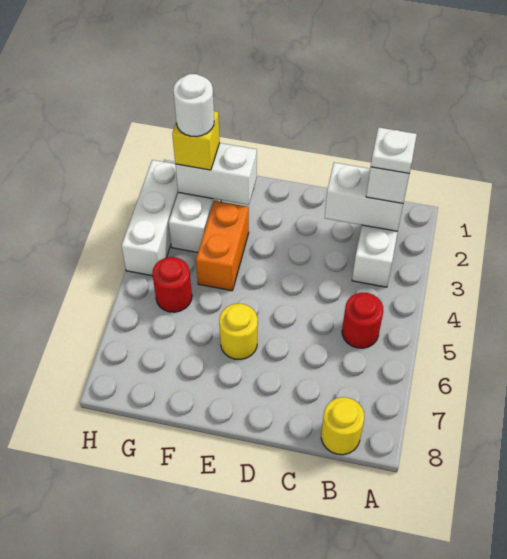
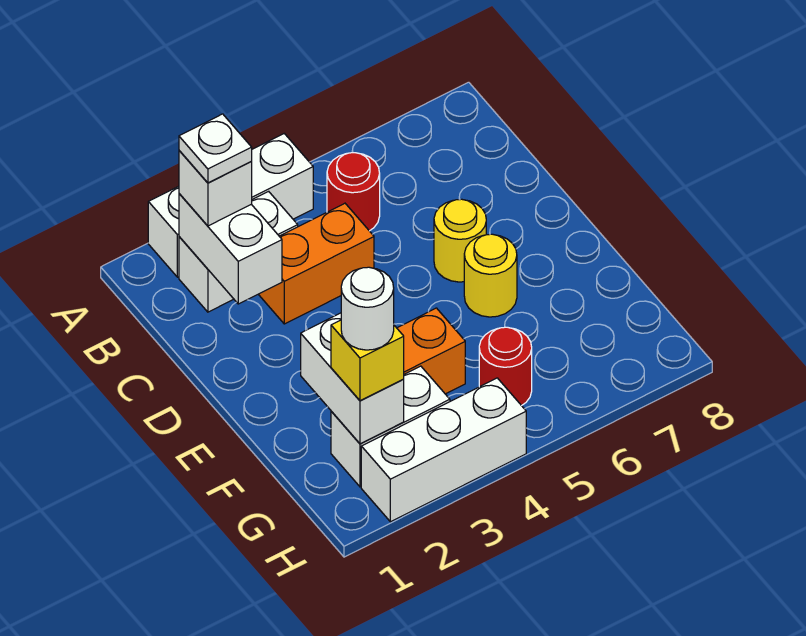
none -> white 1x3 brick [148,134,313,277]
yellow 1x1 round brick [321,397,364,455] -> yellow 1x1 round brick moved to [434,199,486,282]
none -> orange 1x2 brick [258,203,374,324]

